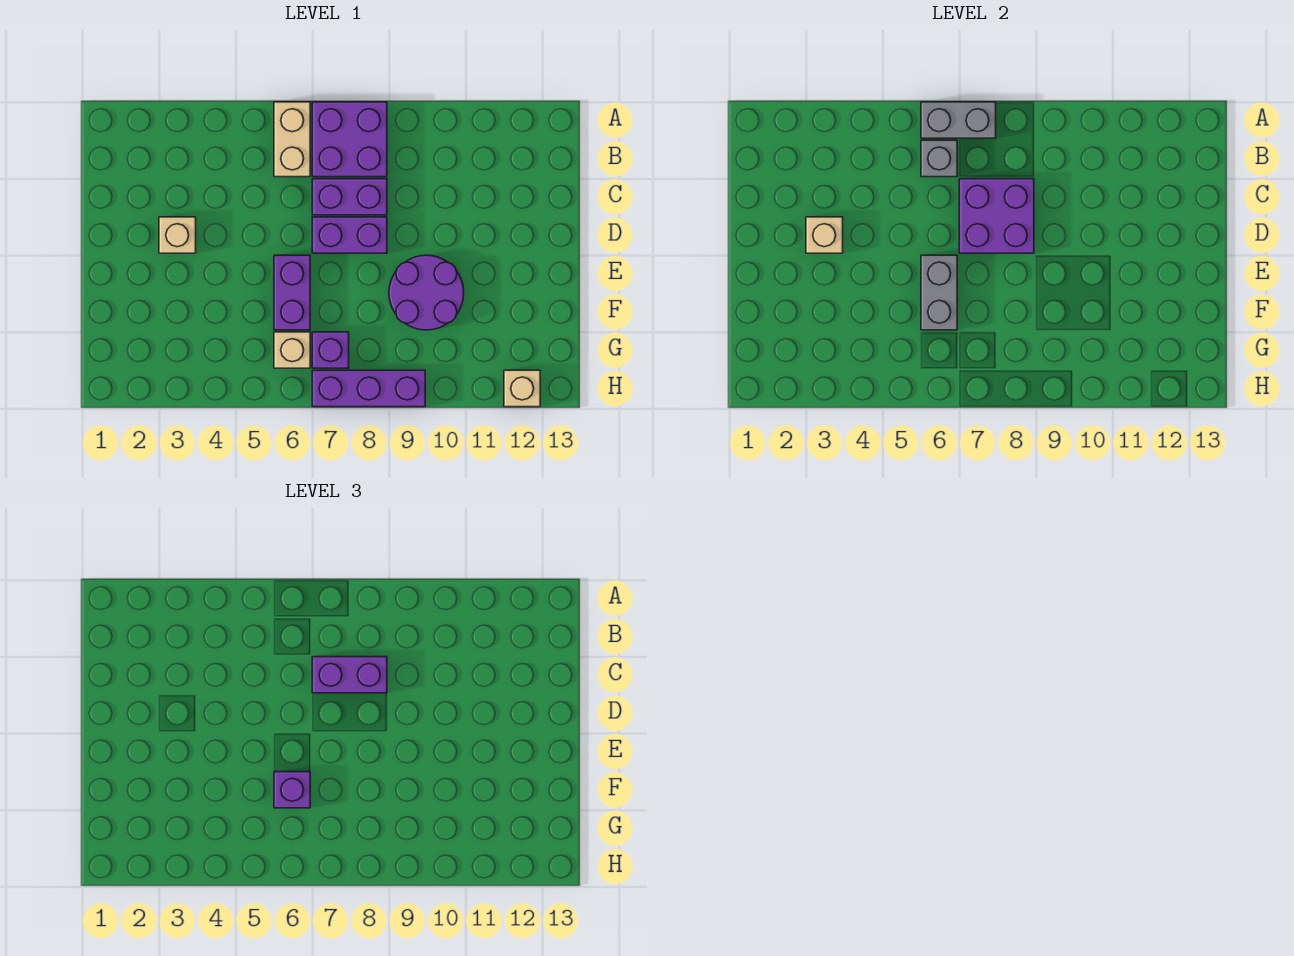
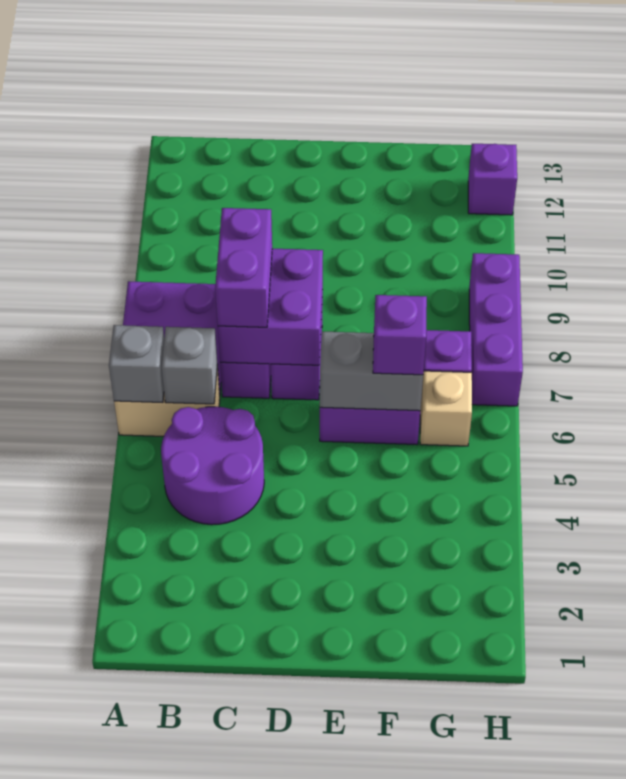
grey 1x2 brick [921,102,996,138] -> grey 1x1 brick [109,325,164,402]
tan 1x1 brick [159,217,196,253] -> none
tan 1x1 brick [806,217,843,253] -> none
purple 2x2 round brick [389,255,464,330] -> purple 2x2 round brick moved to [161,407,264,525]
tan 1x1 brick [504,370,540,407] -> purple 1x1 brick [468,144,517,215]

